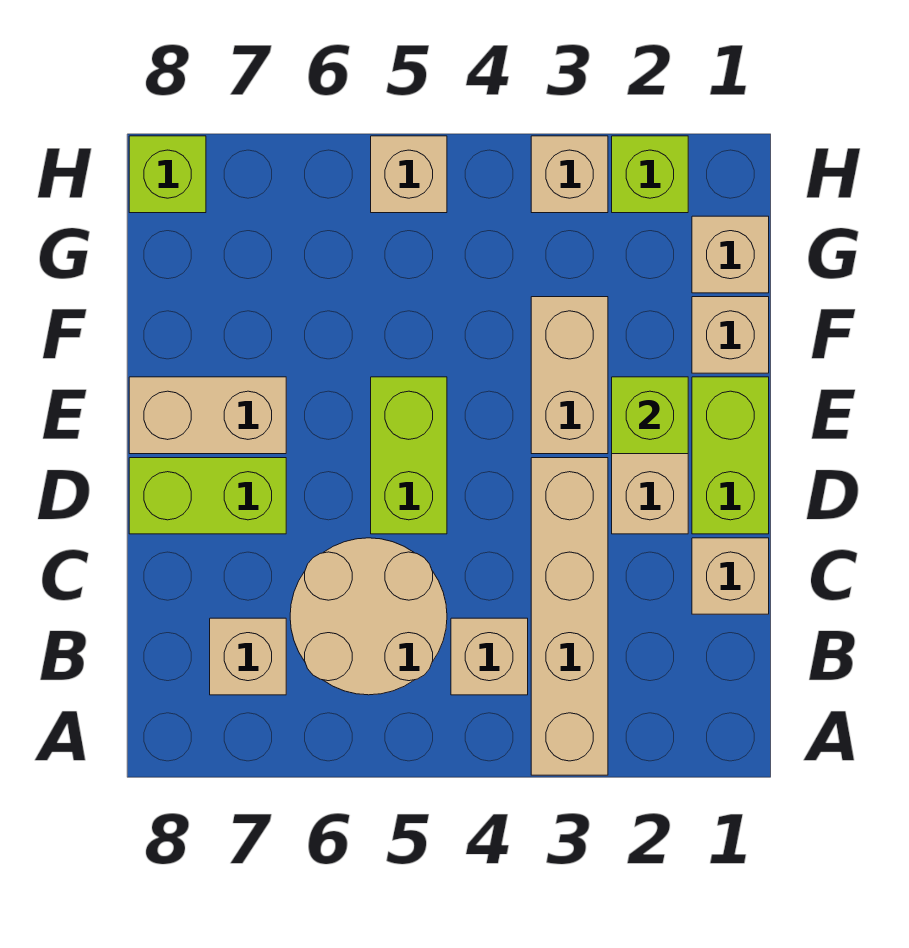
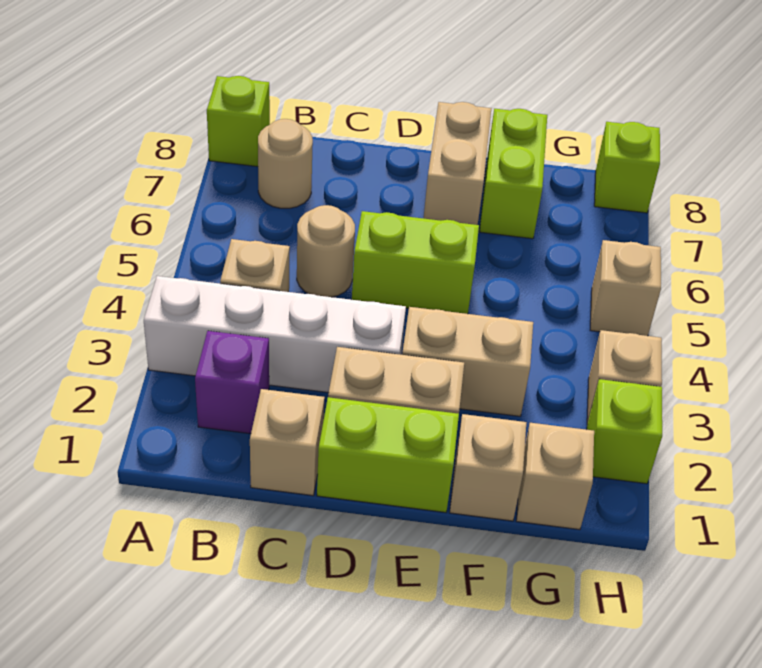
tan 1x4 brick [531,458,608,775] -> white 1x4 brick [144,276,406,393]
none -> purple 1x1 brick [195,331,269,434]
tan 2x2 round brick [290,538,447,695] -> tan 1x1 round brick [297,205,355,297]
tan 1x1 brick [210,618,286,695] -> tan 1x1 round brick [258,119,313,208]
lime 1x2 brick [129,458,286,534] -> lime 1x2 brick moved to [479,109,547,239]
lime 1x1 brick [612,377,688,454] -> lime 1x1 brick moved to [207,76,270,167]

